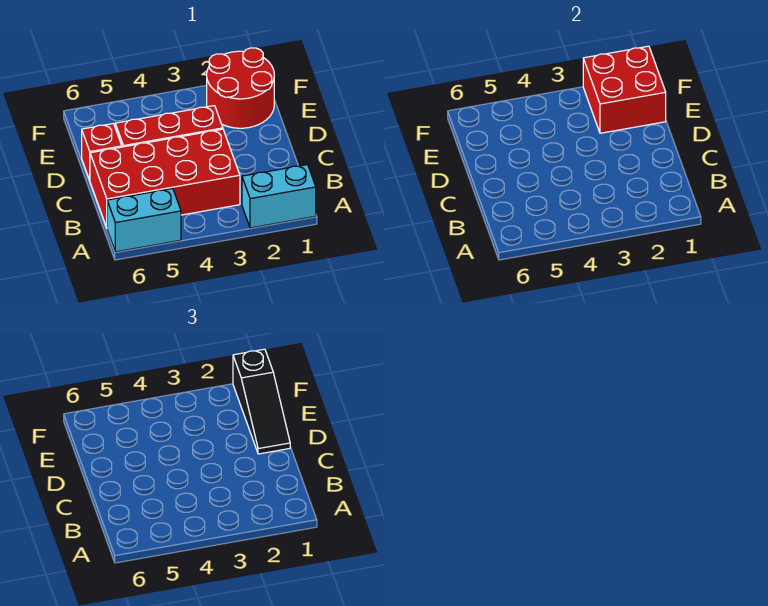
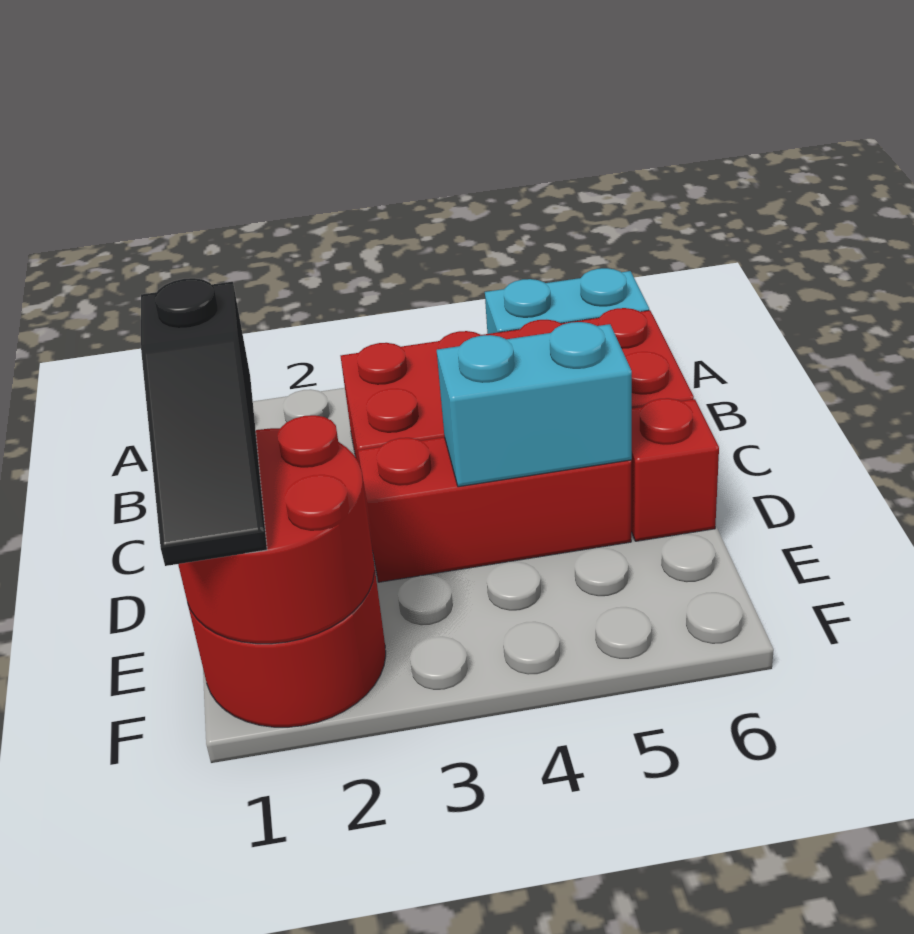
cyan 1x2 brick [242,165,316,228] -> cyan 1x2 brick moved to [437,322,632,487]
black 1x3 slope [233,349,290,454] -> black 1x3 slope turned to [141,278,267,566]
red 2x2 brick [583,46,666,133] -> red 2x2 round brick [178,415,375,644]

